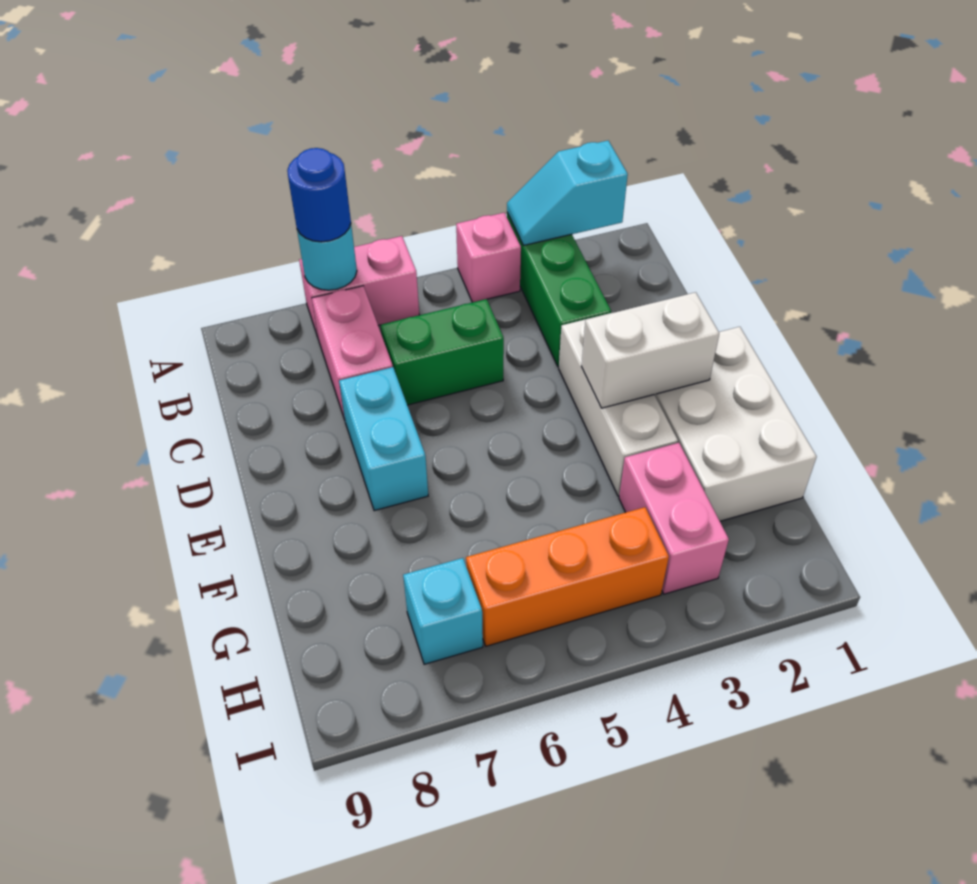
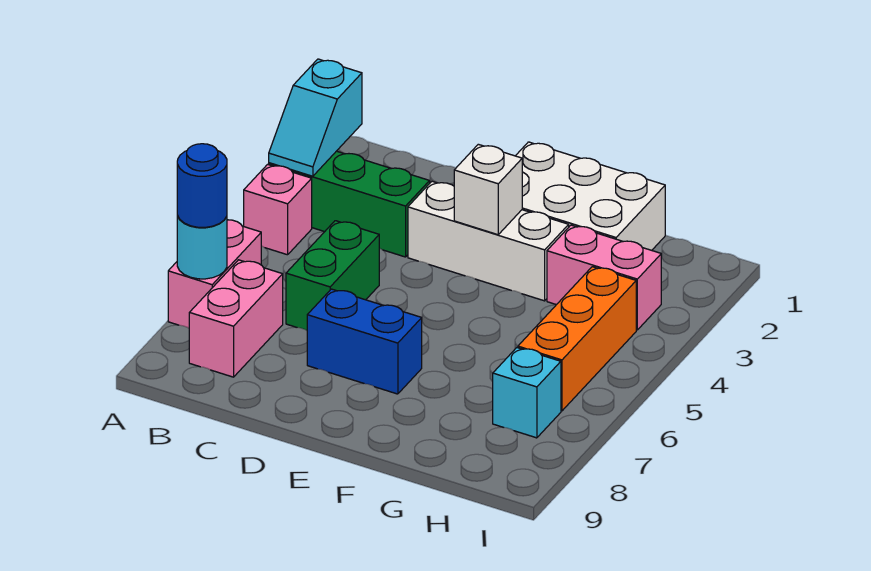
pink 1x2 brick [312,286,393,420] -> pink 1x2 brick turned to [189,260,283,377]
cyan 1x2 brick [339,367,428,511] -> blue 1x2 brick [307,289,422,394]
white 1x2 brick [581,292,719,408] -> white 1x1 brick [454,144,522,235]

